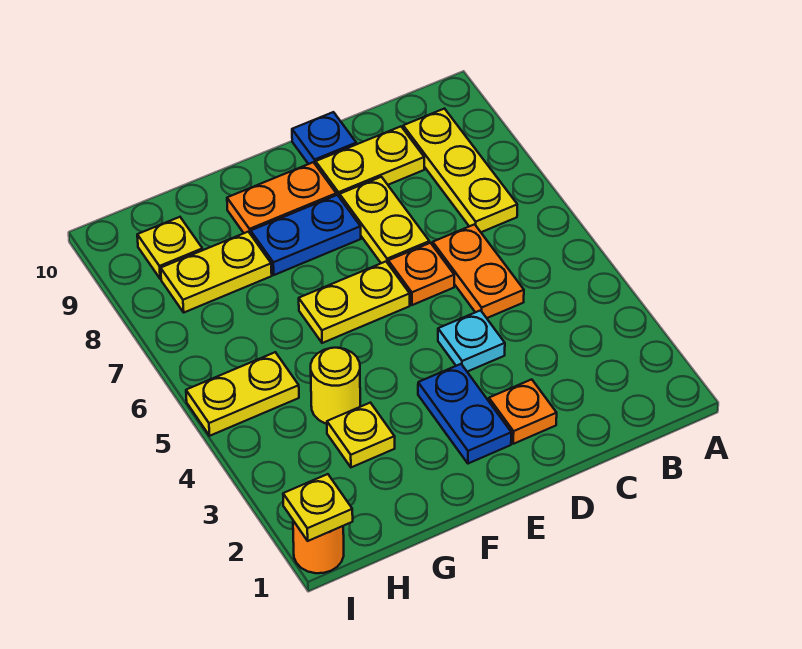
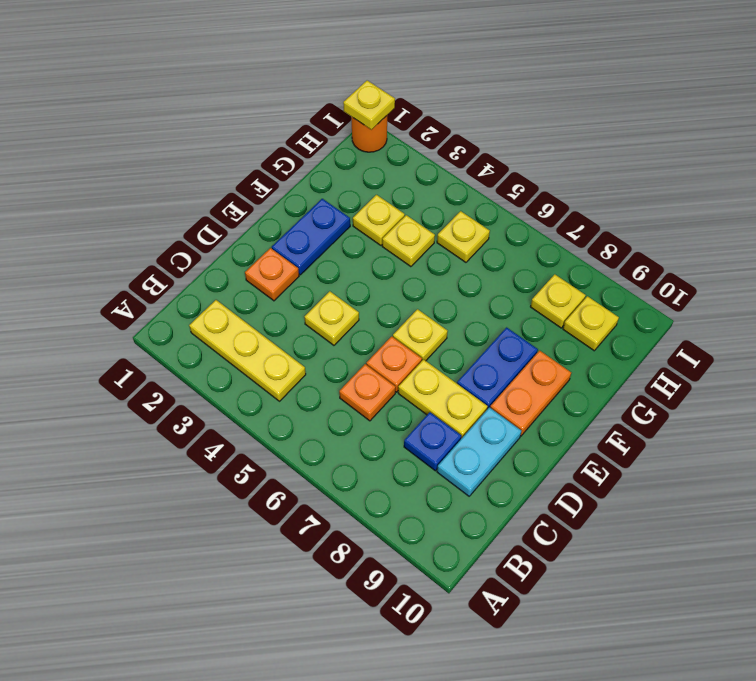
yellow 1x3 plate [403,109,517,232] -> yellow 1x3 plate moved to [189,300,306,401]
orange 1x2 plate [433,224,524,318] -> orange 1x1 plate [339,364,396,421]
yellow 1x2 plate [316,127,424,197] -> cyan 1x2 plate [437,407,521,496]
cyan 1x1 plate [438,310,505,372] -> yellow 1x1 plate [304,291,359,345]
blue 1x1 plate [292,112,356,165] -> blue 1x1 plate moved to [404,412,461,471]
blue 1x2 plate [418,364,511,464] -> blue 1x2 plate turned to [272,199,350,275]
yellow 1x2 plate [299,262,410,343] -> yellow 1x1 plate [393,309,448,361]
yellow 1x1 round brick [311,348,360,424] -> yellow 1x1 plate [382,215,435,267]
yellow 1x2 plate [161,232,272,312] -> yellow 1x1 plate [531,274,586,328]
yellow 1x2 plate [186,352,299,436] -> yellow 1x1 plate [437,211,490,262]

